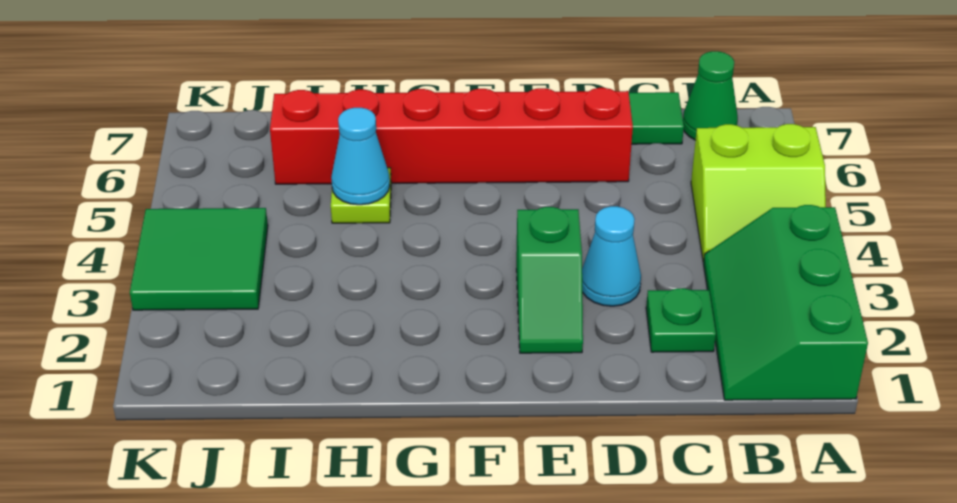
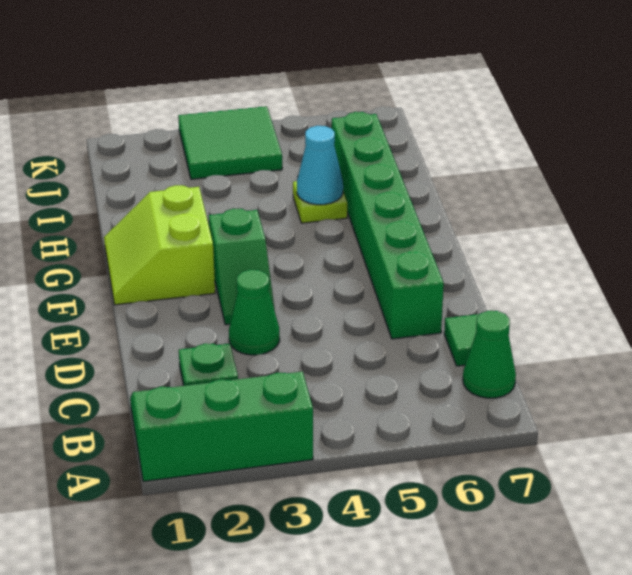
lime 2x2 slope [691,124,826,262] -> lime 2x2 slope moved to [104,185,215,305]
cyan 1x1 cone [582,206,641,306] -> green 1x1 cone [229,270,280,355]
red 1x6 brick [270,88,633,184] -> green 1x6 brick [332,112,444,339]
green 1x2 slope [516,207,583,353] -> green 1x2 slope turned to [209,209,275,325]

